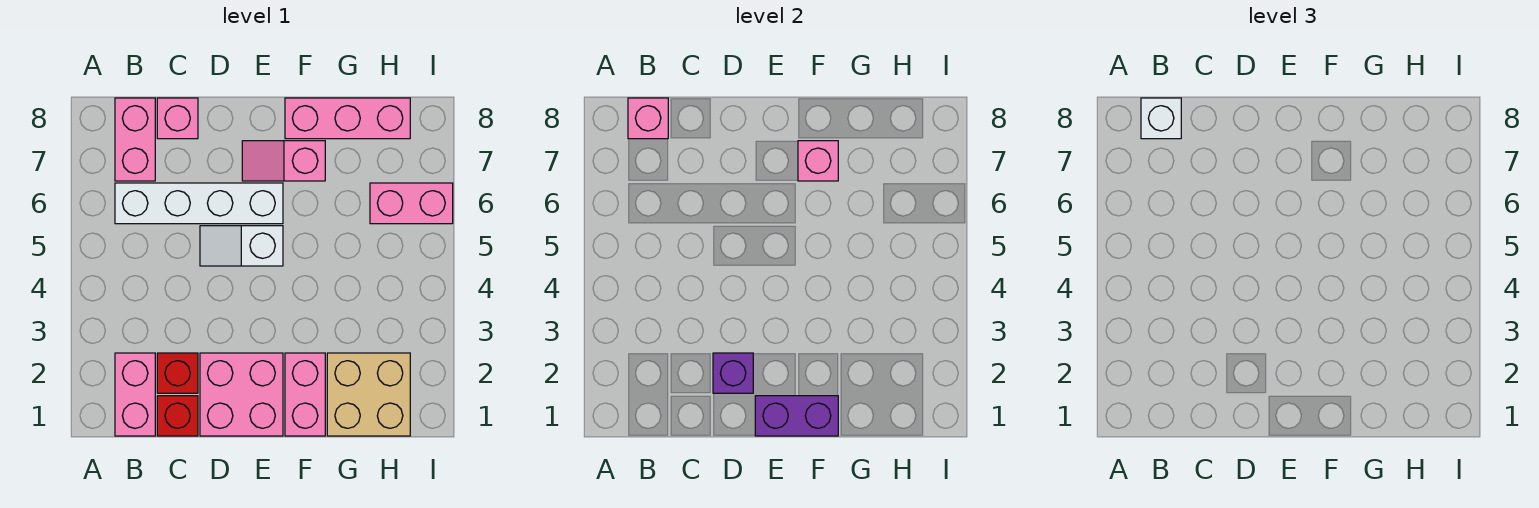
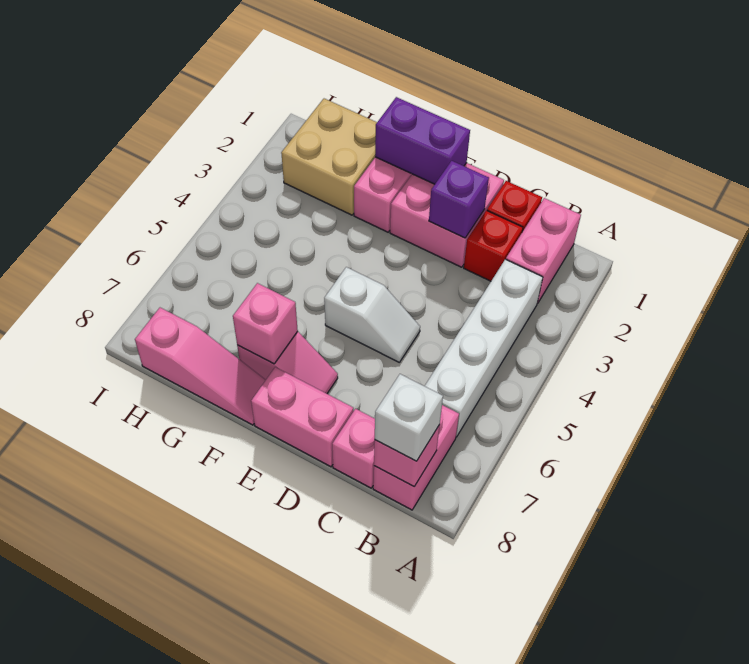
white 1x4 brick [115,183,283,224] -> white 1x4 brick turned to [425,259,543,437]
pink 1x3 brick [285,98,410,139] -> pink 1x3 slope [135,308,265,425]
pink 1x2 brick [370,183,453,224] -> pink 1x2 brick moved to [251,367,353,467]

